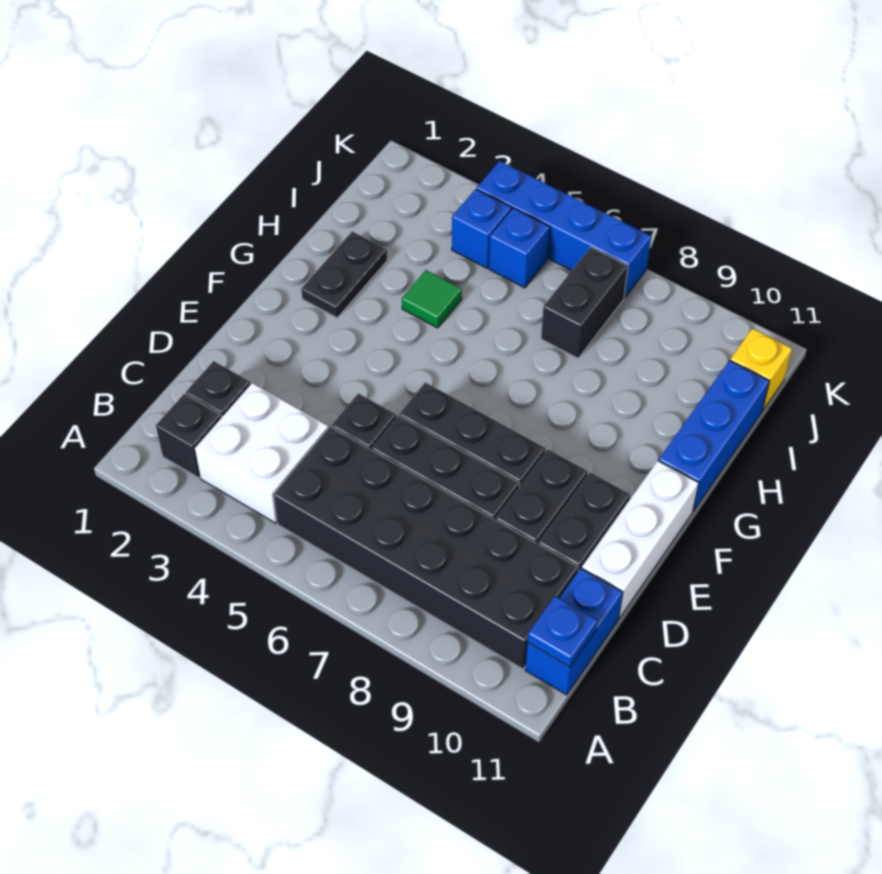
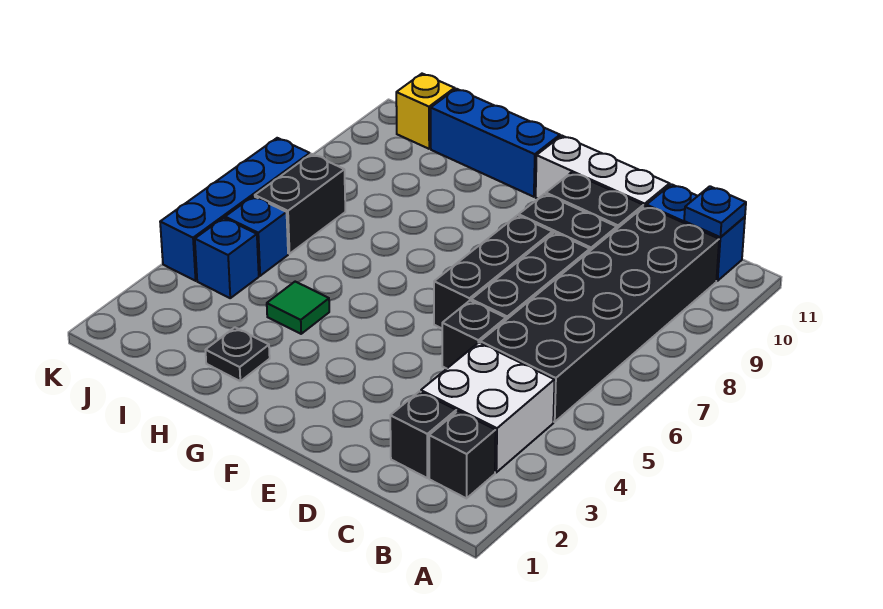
black 1x2 plate [301,231,387,318] -> black 1x1 plate [205,327,270,381]
black 1x2 brick [541,247,628,358] -> black 1x2 brick turned to [255,154,345,254]

